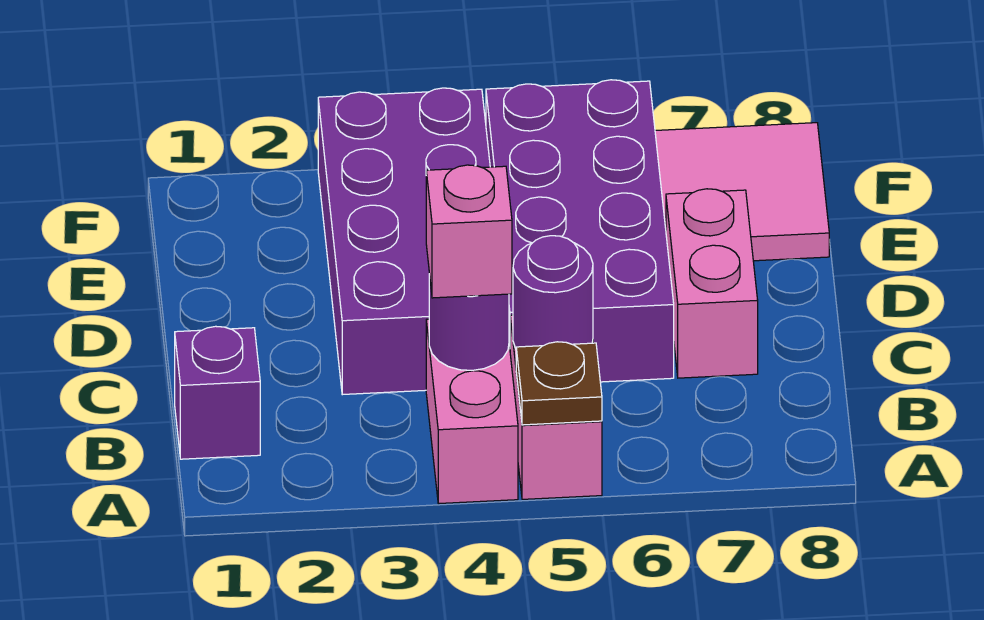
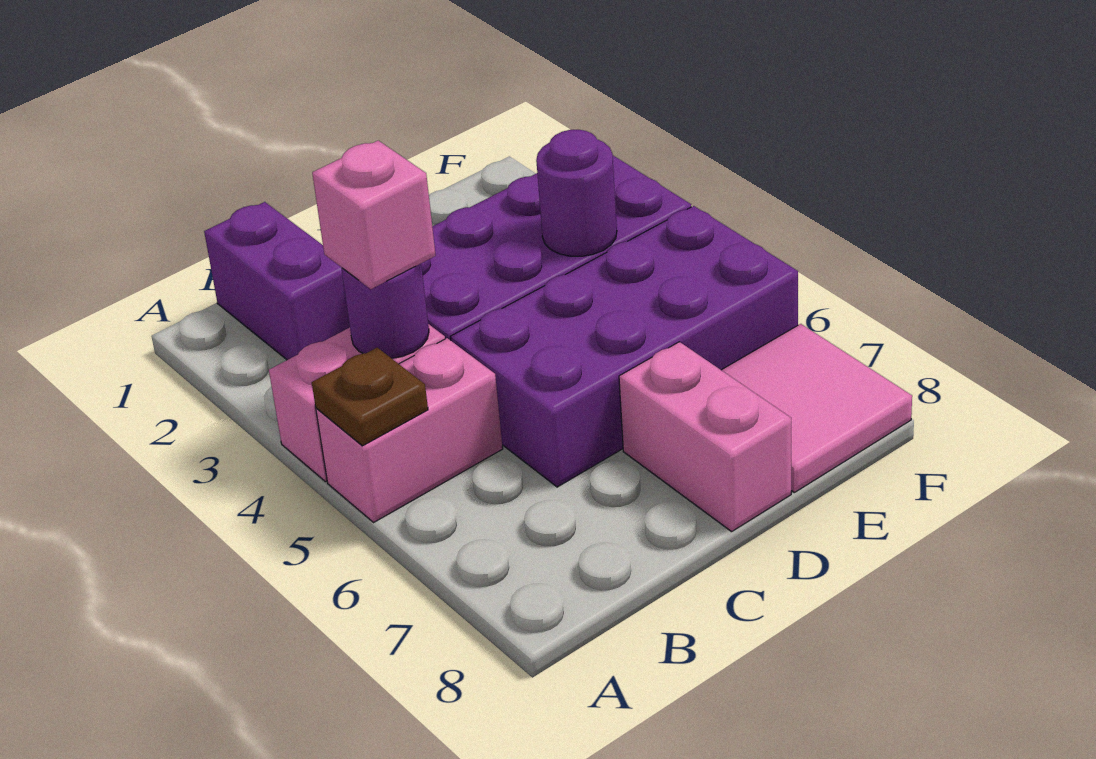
purple 1x1 brick [175,326,260,459] -> purple 1x2 brick [204,202,350,360]
purple 1x1 round brick [513,236,593,348] -> purple 1x1 round brick moved to [536,130,617,256]
pink 1x2 brick [666,189,758,378] -> pink 1x2 brick turned to [619,342,791,532]

